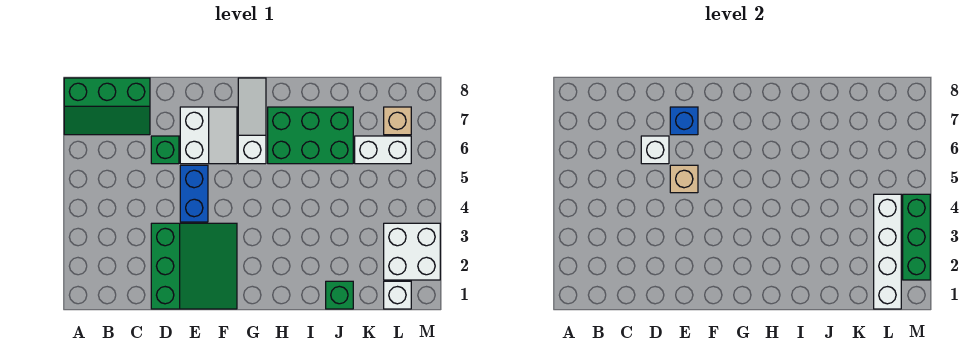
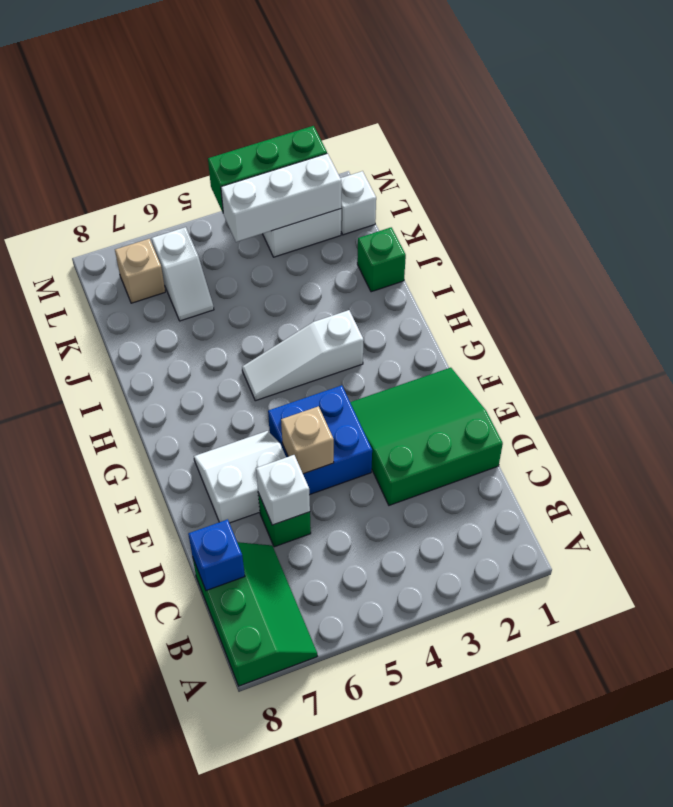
blue 1x2 brick [180,165,208,222] -> blue 2x2 brick [268,385,372,495]
blue 1x1 brick [670,107,698,135] -> blue 1x1 brick moved to [188,519,245,591]
white 1x3 slope [238,78,266,164] -> white 1x3 slope moved to [242,310,364,401]
green 2x3 brick [268,107,353,164] -> none
white 1x2 brick [355,136,411,164] -> white 1x2 slope [151,227,214,321]
white 1x4 brick [874,194,901,309] -> white 1x3 brick [221,153,341,242]

